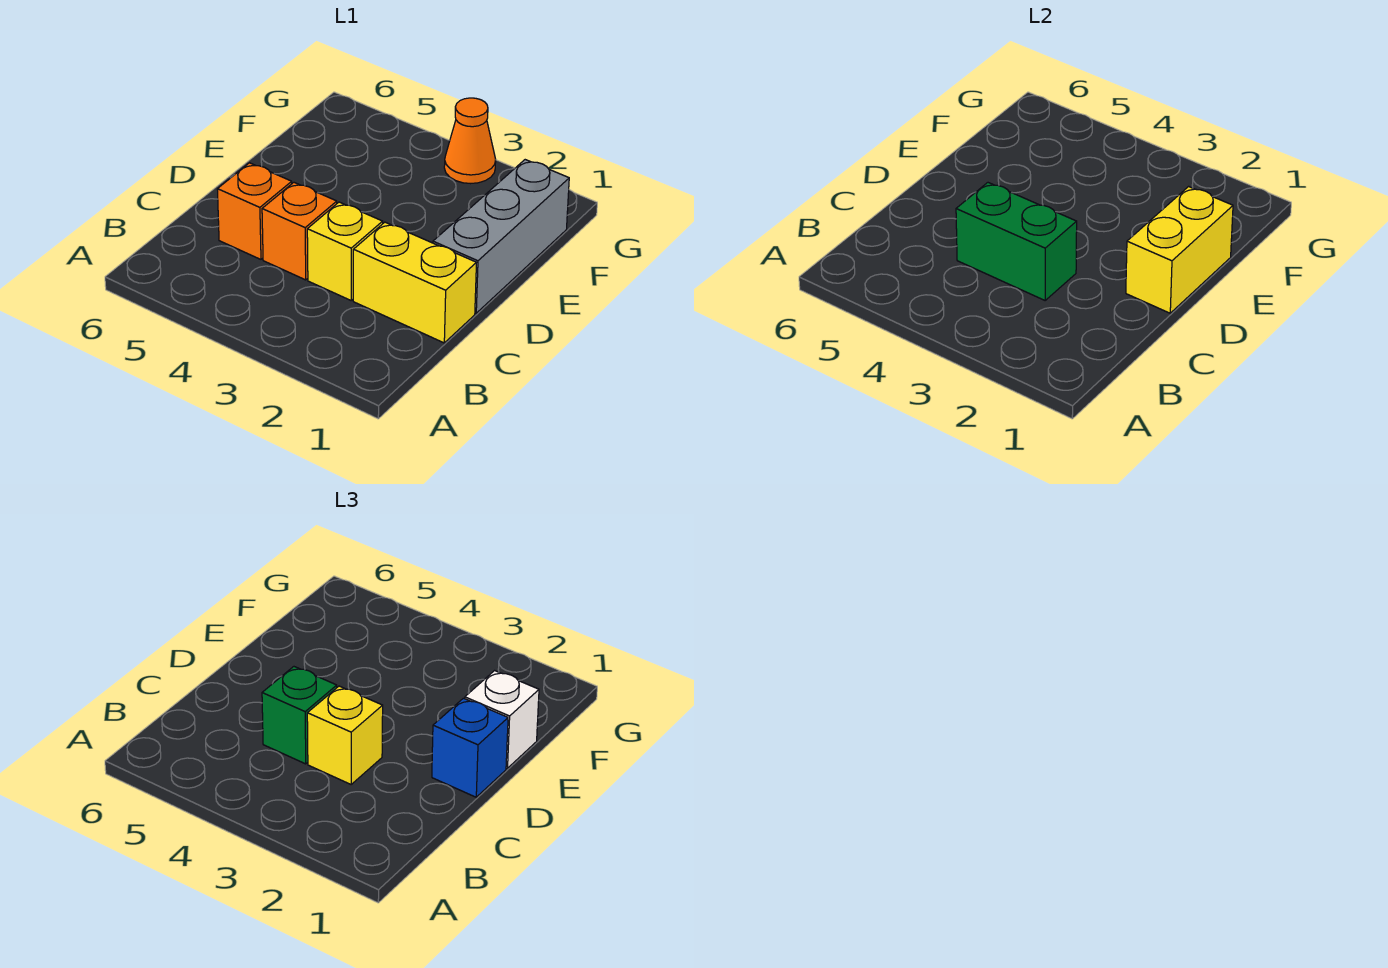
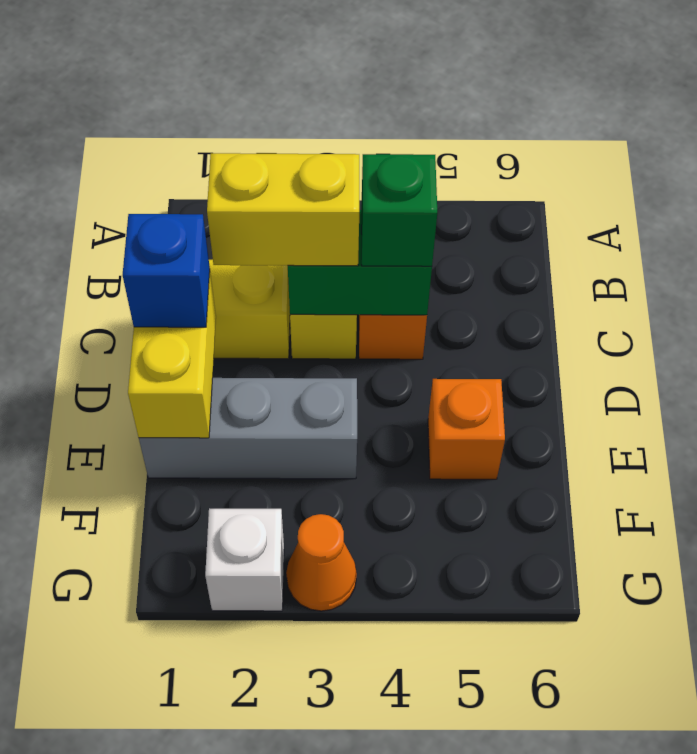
yellow 1x1 brick [307,686,383,784] -> yellow 1x2 brick [207,153,359,266]
orange 1x1 brick [217,163,292,259] -> orange 1x1 brick moved to [428,379,505,479]
grey 1x3 brick [433,160,569,313] -> grey 1x3 brick turned to [139,378,357,479]
white 1x1 brick [465,671,539,768] -> white 1x1 brick moved to [205,508,284,611]

